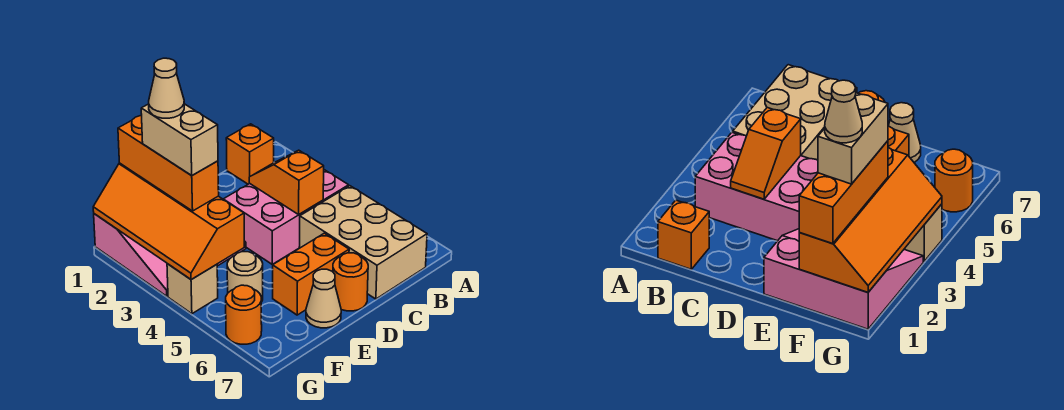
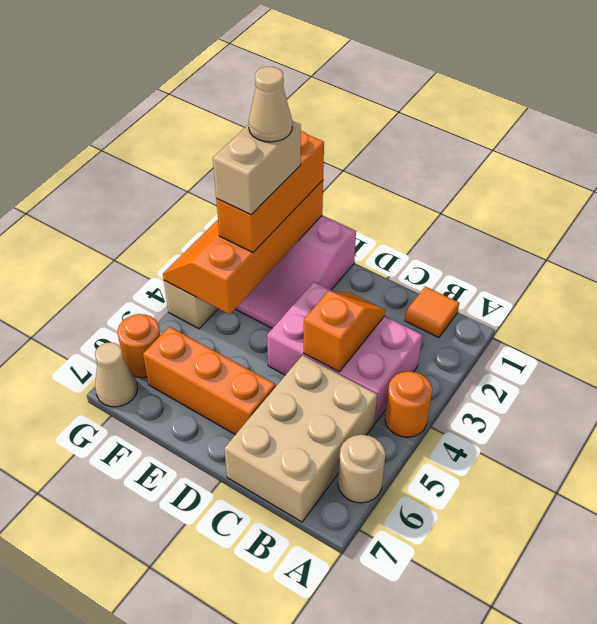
orange 1x1 brick [226,124,274,184] -> orange 1x1 tile [405,287,459,337]
orange 1x2 brick [273,233,349,315] -> orange 1x3 brick [143,327,276,435]
orange 1x1 round brick [333,253,368,311] -> orange 1x1 round brick moved to [385,371,432,437]
tan 1x1 cone [306,269,341,328] -> tan 1x1 cone moved to [95,342,138,407]
tan 1x1 round brick [227,252,263,302] -> tan 1x1 round brick moved to [338,435,385,503]

